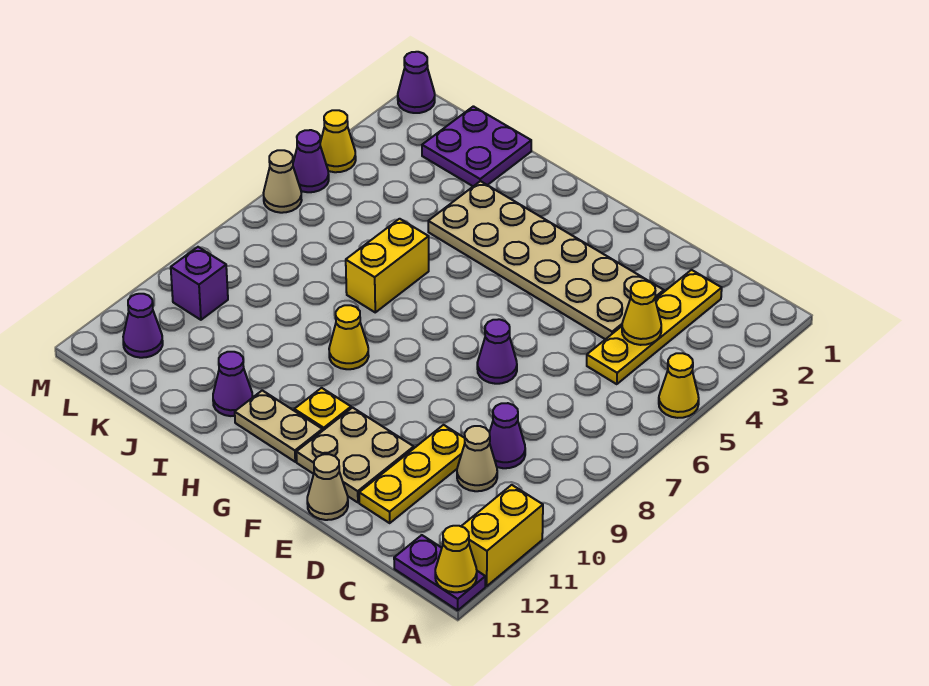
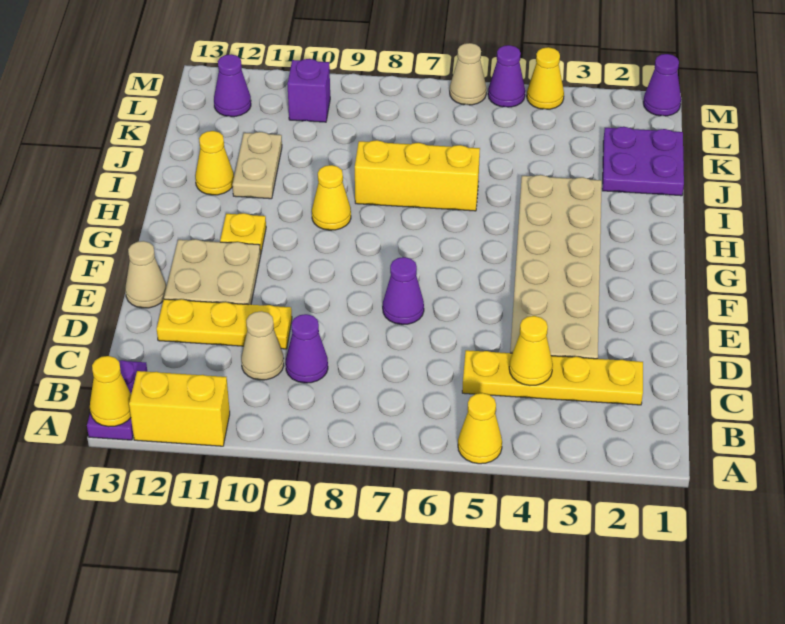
tan 1x2 plate [235,390,322,462] -> tan 1x2 plate moved to [233,132,282,199]
yellow 1x2 brick [346,219,429,312] -> yellow 1x3 brick [355,140,480,211]
purple 1x1 cone [213,352,253,416] -> yellow 1x1 cone [195,131,234,195]

